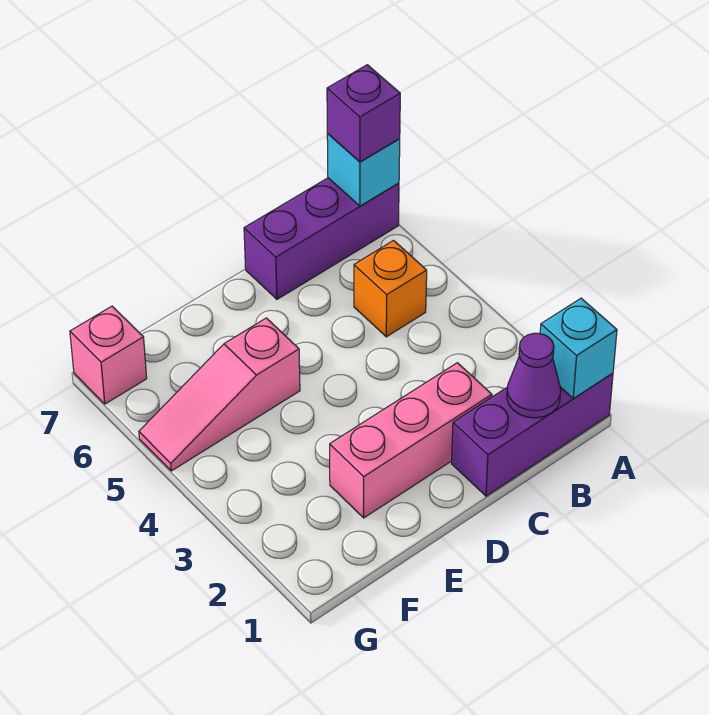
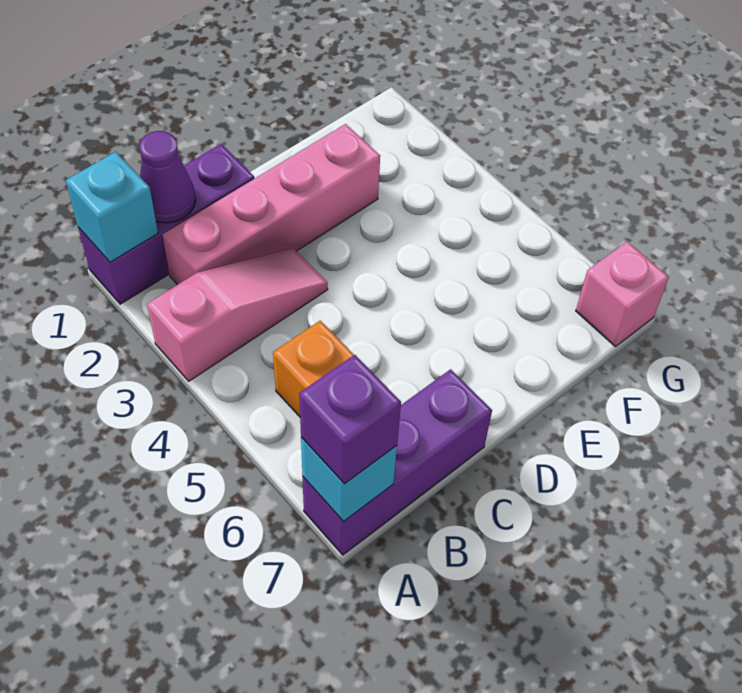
pink 1x3 brick [330,363,492,518] -> pink 1x4 brick [163,124,380,285]
pink 1x3 slope [139,318,300,471] -> pink 1x3 slope moved to [147,248,328,381]

